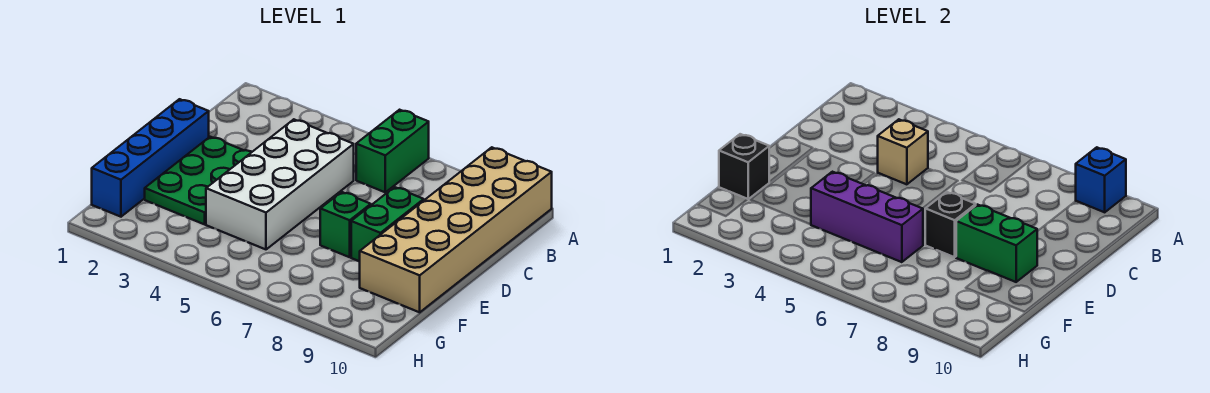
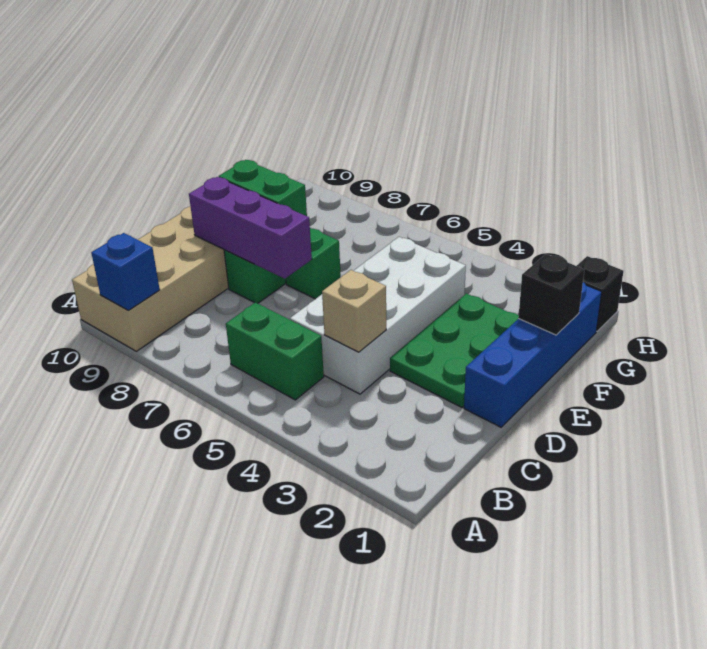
green 1x2 brick [356,110,429,192] -> green 1x2 brick turned to [226,302,324,400]
black 1x1 brick [925,192,976,257] -> black 1x1 brick moved to [577,256,624,331]
purple 1x3 brick [811,172,923,262] -> purple 1x3 brick moved to [189,177,312,279]

